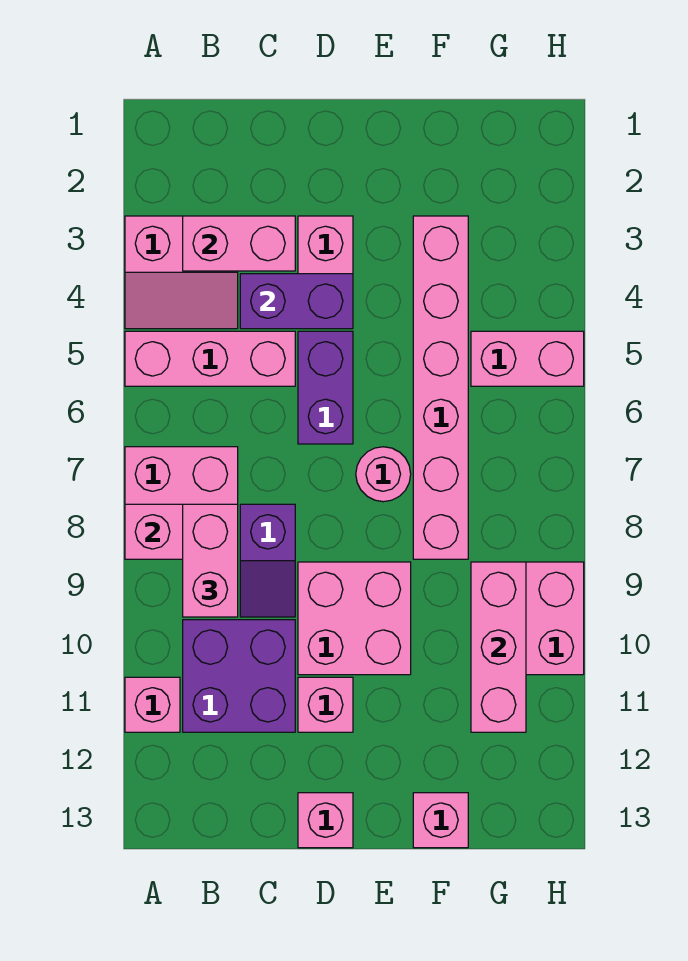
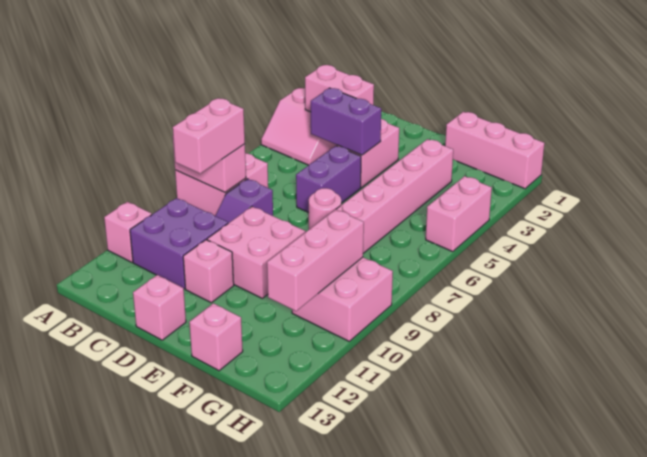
pink 1x3 brick [125,331,295,386] -> pink 1x3 brick moved to [445,112,544,189]
pink 1x2 brick [471,331,584,386] -> pink 1x2 brick turned to [426,176,492,252]

